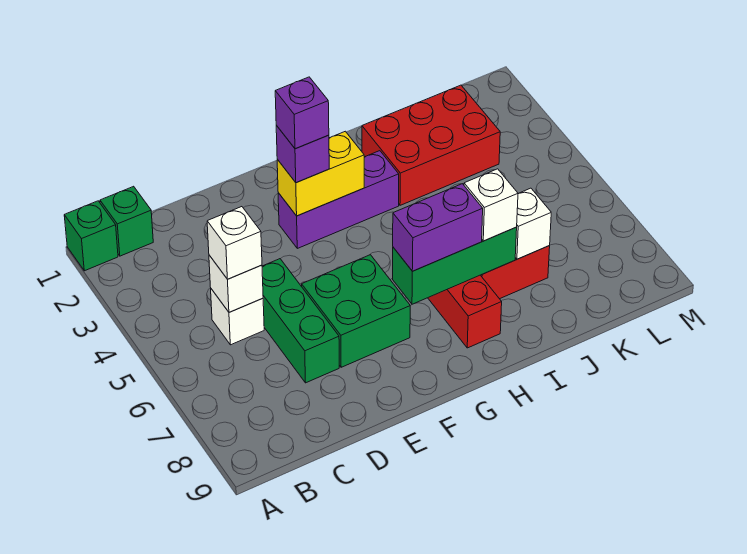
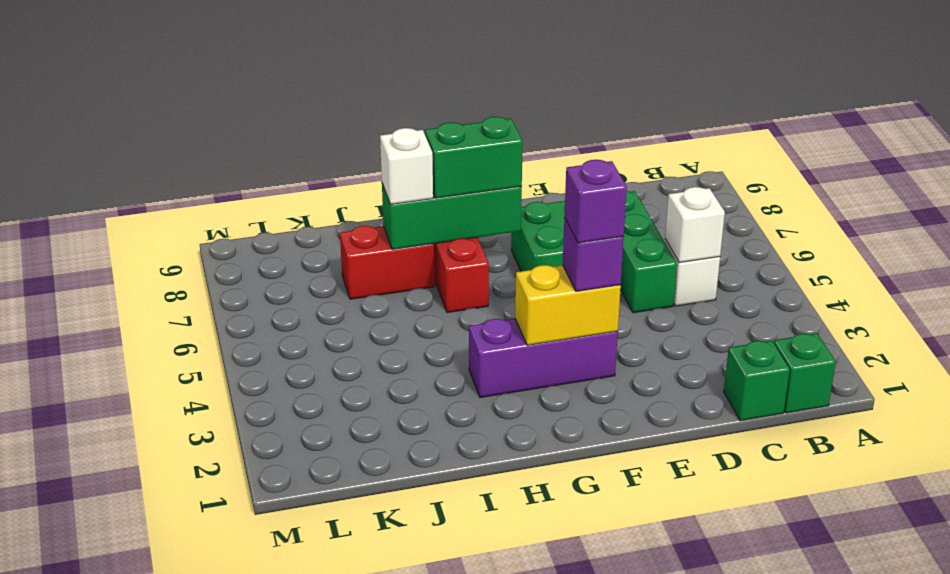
green 1x1 brick [64,201,118,271] -> green 1x1 brick moved to [724,341,790,421]
white 1x1 brick [207,207,262,279] -> none
purple 1x2 brick [393,184,483,271] -> green 1x2 brick [425,117,523,198]
red 2x3 brick [362,85,500,205] -> none
white 1x1 brick [515,188,551,259] -> none

